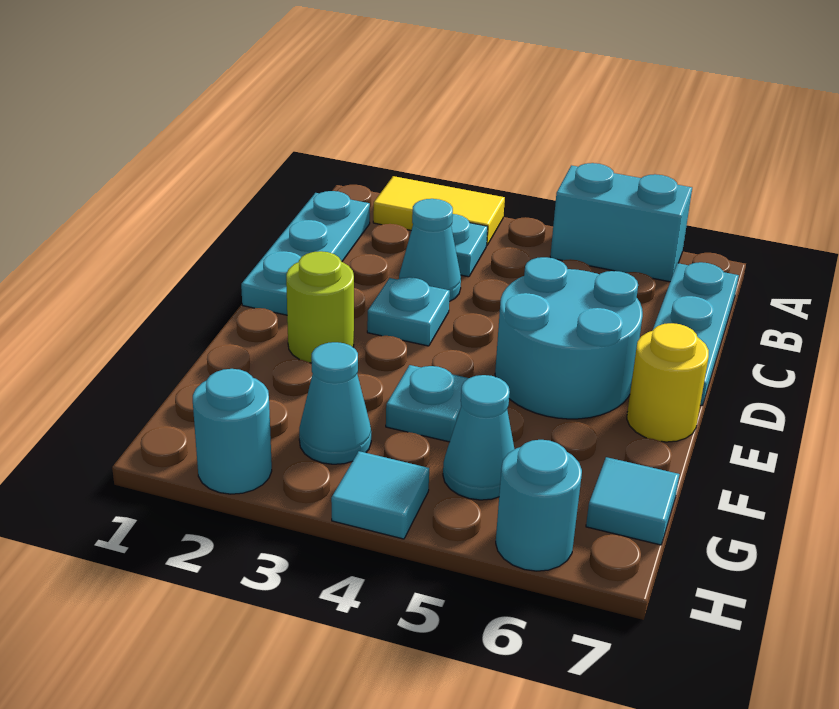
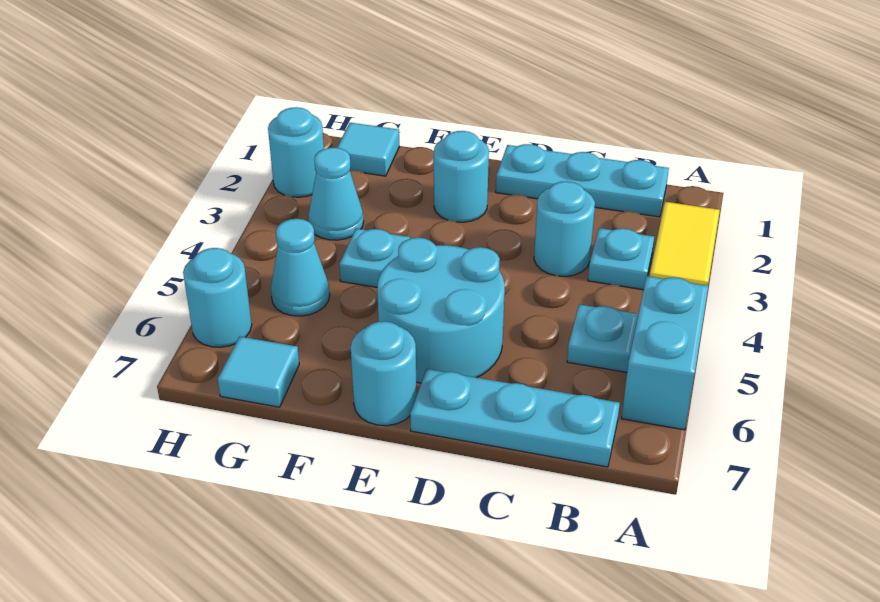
cyan 1x1 cone [399,199,461,302] -> cyan 1x1 round brick [534,181,595,276]
cyan 1x1 plate [367,277,450,346] -> cyan 1x1 plate moved to [567,304,638,372]
lime 1x1 round brick [286,251,354,363] -> cyan 1x1 round brick [434,131,489,222]
yellow 1x1 round brick [627,323,709,442] -> cyan 1x1 round brick [351,321,417,426]
cyan 1x1 tile [331,451,429,539] -> cyan 1x1 tile moved to [337,123,399,176]

